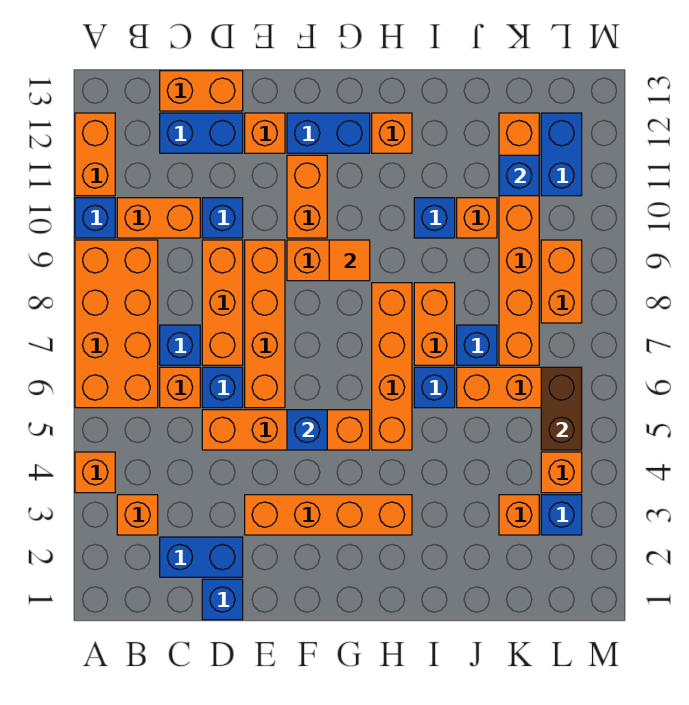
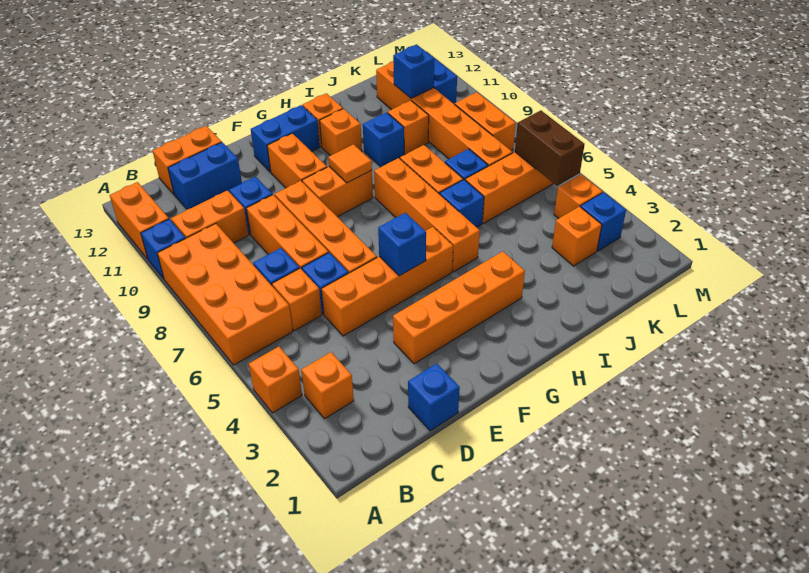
blue 1x2 brick [160,537,243,577] -> none
orange 1x1 brick [245,113,285,153] -> orange 1x1 brick moved to [320,109,362,156]

